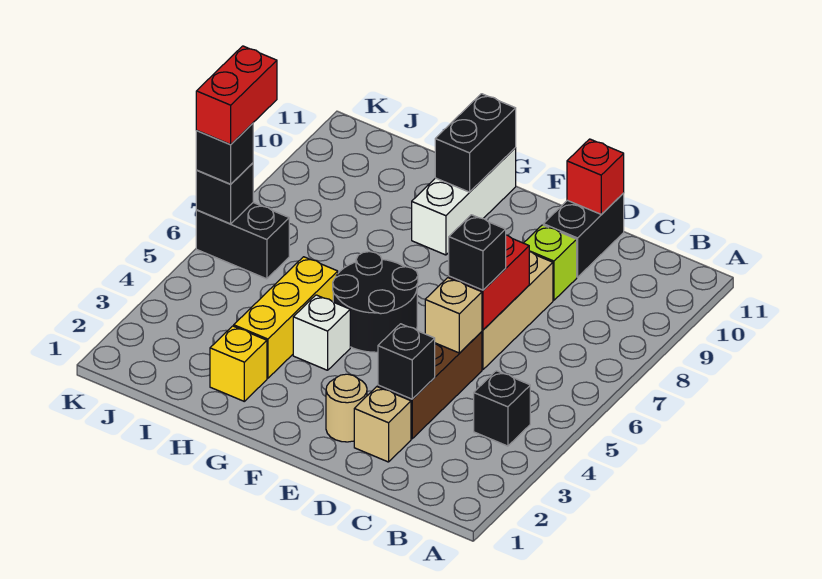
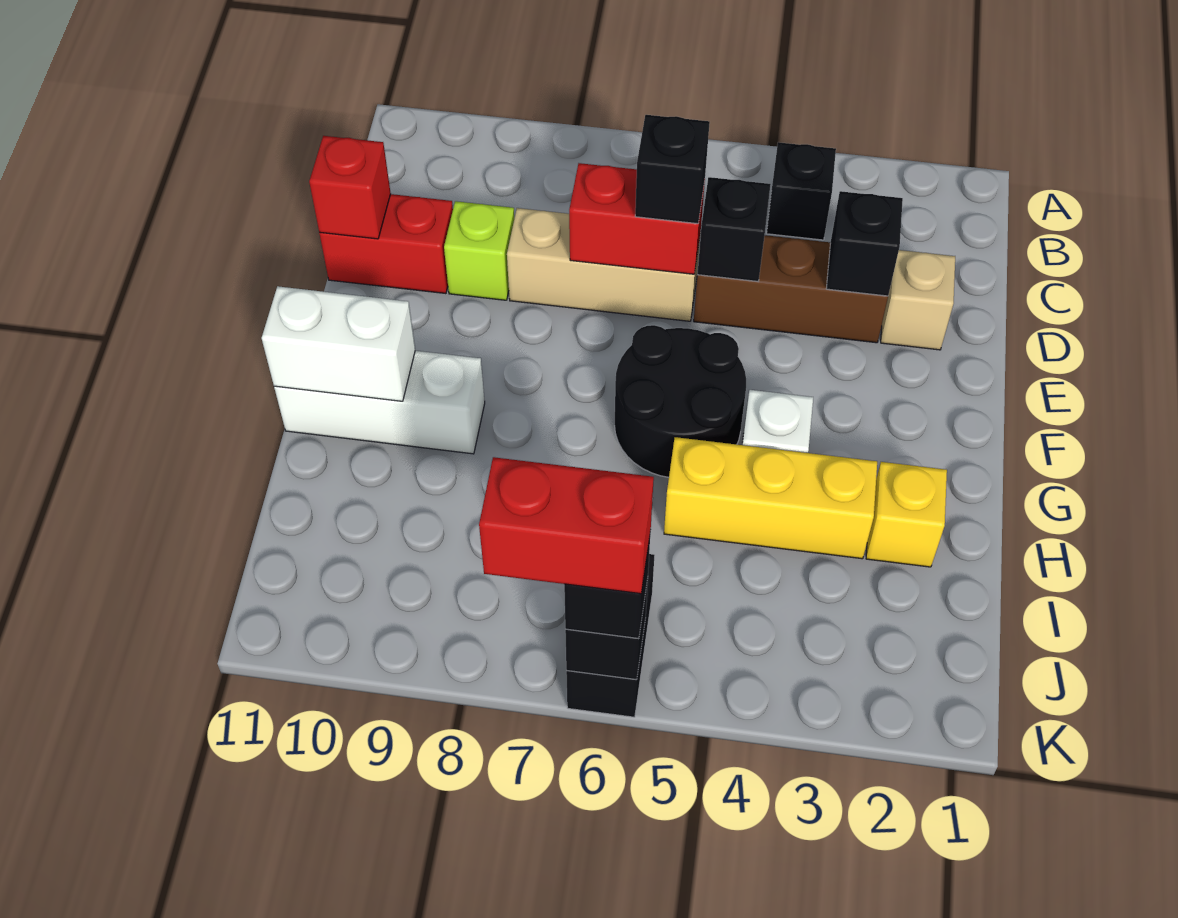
tan 1x1 brick [425,278,482,353] -> black 1x1 brick [697,177,771,281]
black 1x2 brick [543,193,624,277] -> red 1x2 brick [319,194,453,294]
tan 1x1 round brick [326,374,367,442] -> none
black 1x2 brick [435,94,516,192] -> white 1x2 brick [262,286,415,401]

